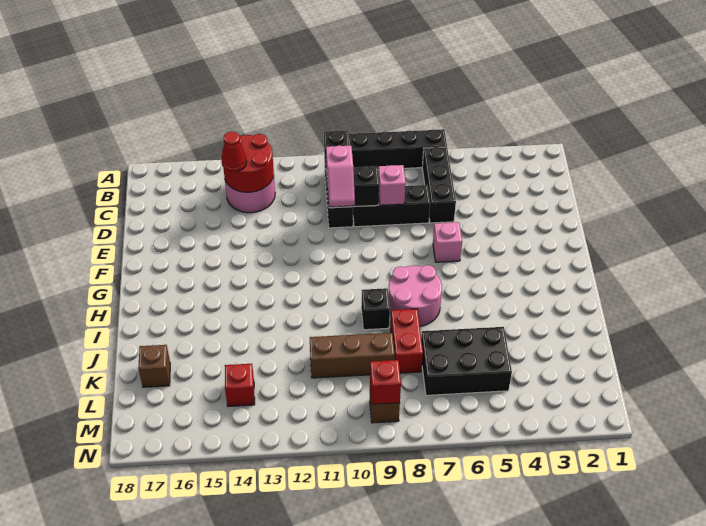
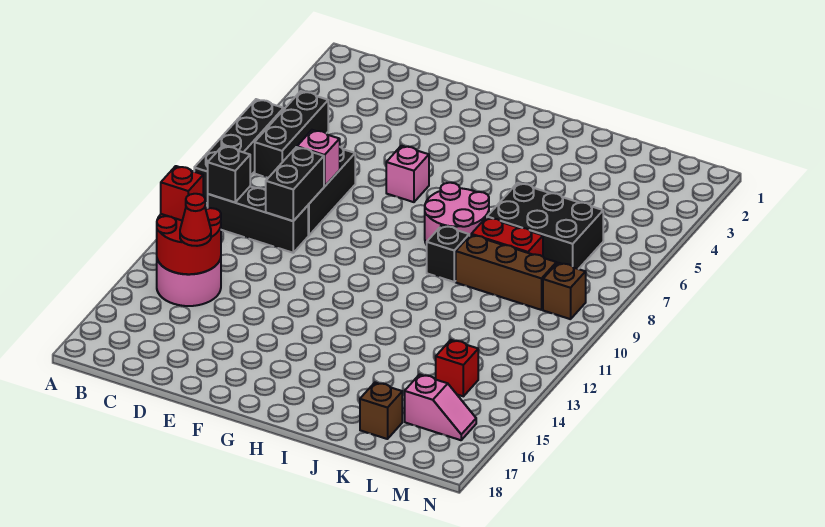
black 1x3 brick [422,147,456,223] -> black 1x3 brick turned to [255,91,328,178]
pink 1x2 slope [326,146,355,207] -> pink 1x2 slope moved to [405,374,476,440]
black 2x3 brick [421,327,512,395] -> black 2x3 brick turned to [487,183,603,269]
brown 1x3 brick [310,333,395,378] -> brown 1x3 brick turned to [456,235,556,310]
red 1x1 brick [370,360,401,404] -> red 1x1 brick moved to [161,166,203,220]

